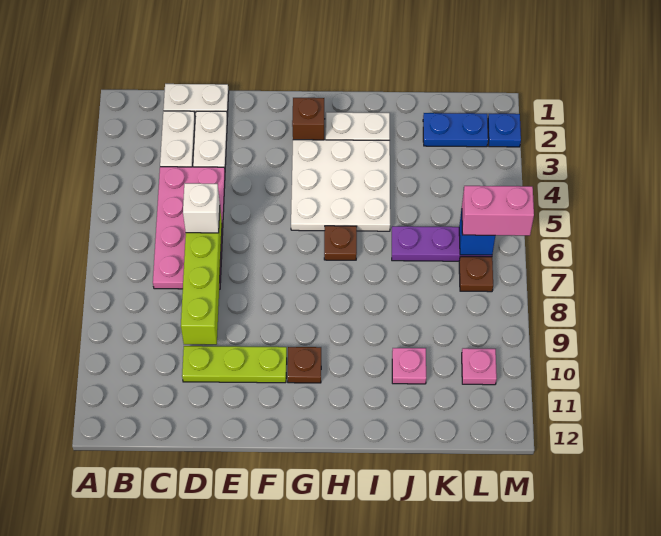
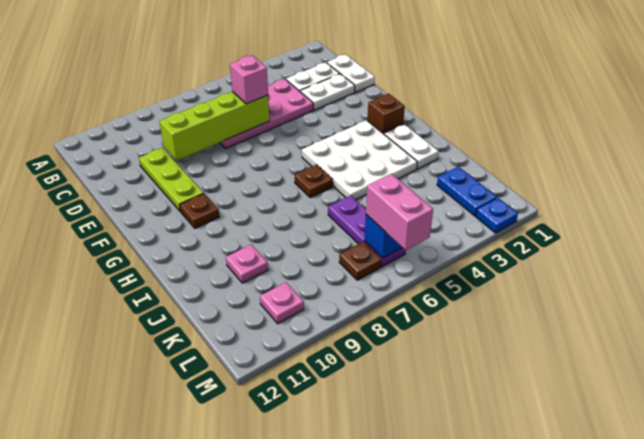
white 1x1 brick [183,183,220,233] -> pink 1x1 brick [230,55,268,104]

